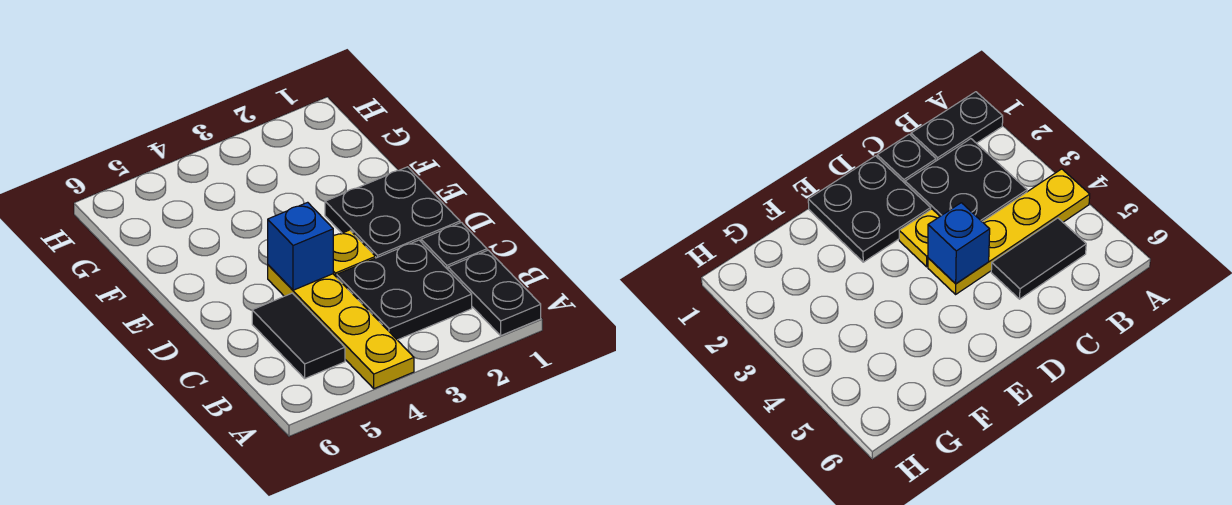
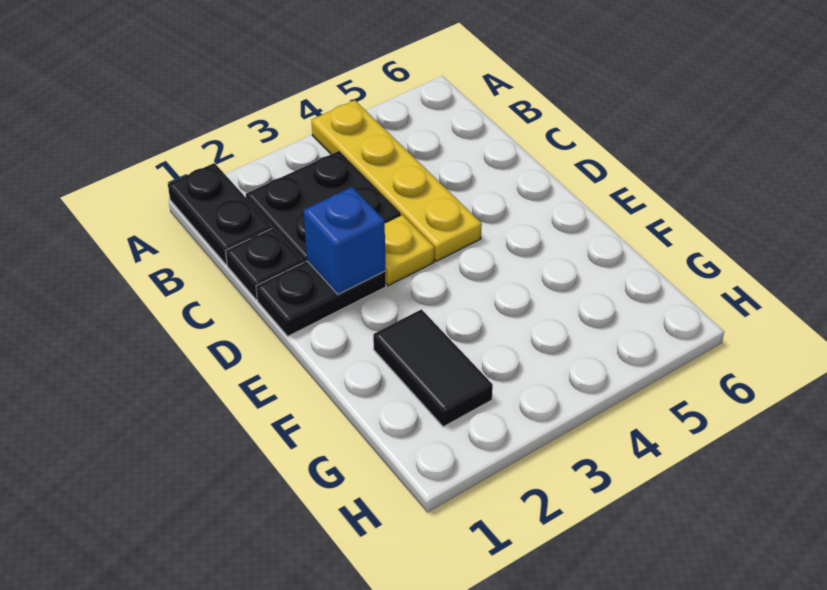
black 1x2 tile [252,293,345,378] -> black 1x2 tile moved to [373,309,493,427]
black 2x2 plate [325,167,460,258] -> black 1x2 plate [256,261,386,336]
blue 1x1 brick [268,202,333,290] -> blue 1x1 brick moved to [304,187,385,294]

